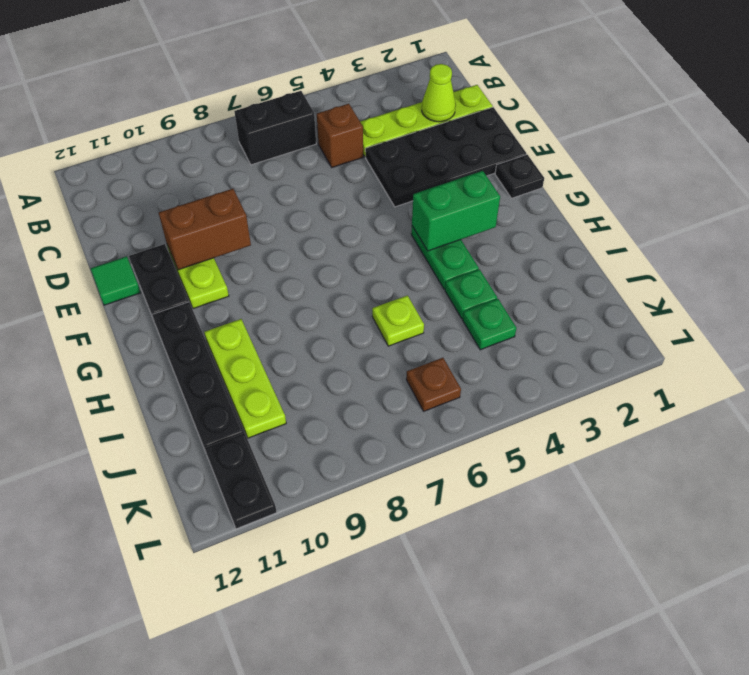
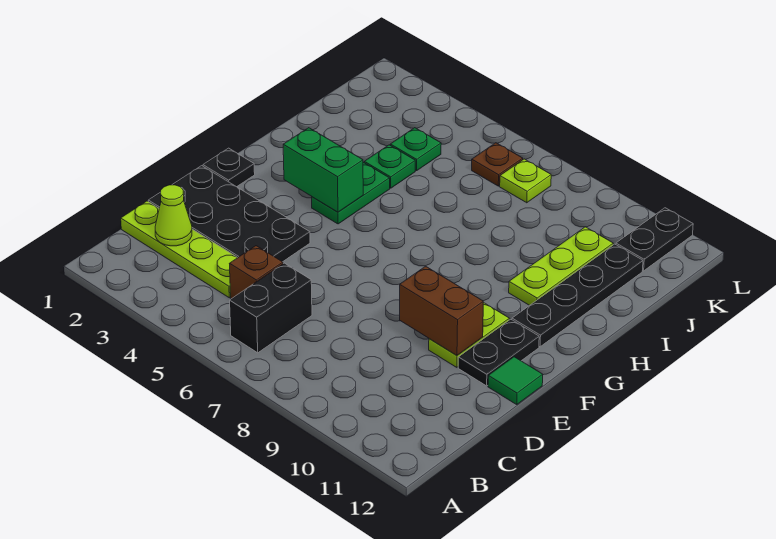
black 1x2 brick [234,91,316,165] -> black 1x2 brick turned to [230,263,312,353]
lime 1x1 plate [372,295,424,346] -> lime 1x1 plate moved to [500,159,551,203]

